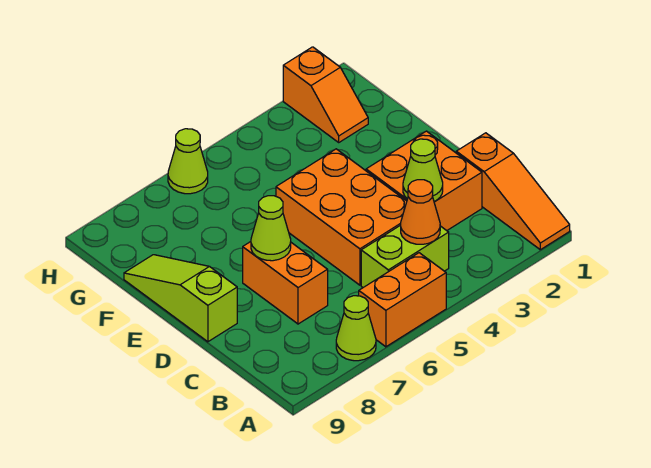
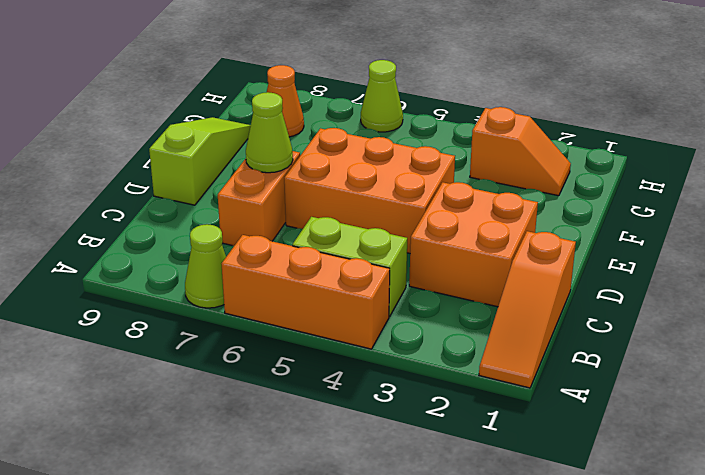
orange 1x2 brick [359,253,446,347] -> orange 1x3 brick [221,235,390,349]
orange 1x1 cone [401,180,440,244] -> orange 1x1 cone moved to [267,65,304,137]
lime 1x1 cone [403,139,443,201] -> none
orange 2x3 brick [276,149,407,285] -> orange 2x3 brick turned to [284,128,455,253]
orange 1x2 slope [283,47,368,142] -> orange 1x2 slope turned to [470,107,571,196]

